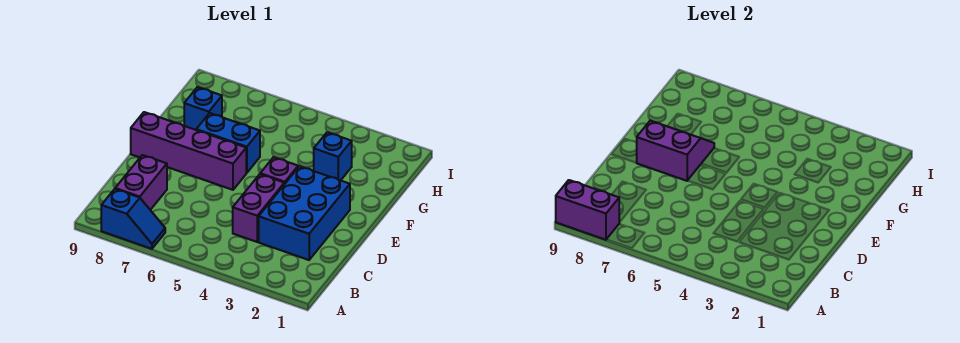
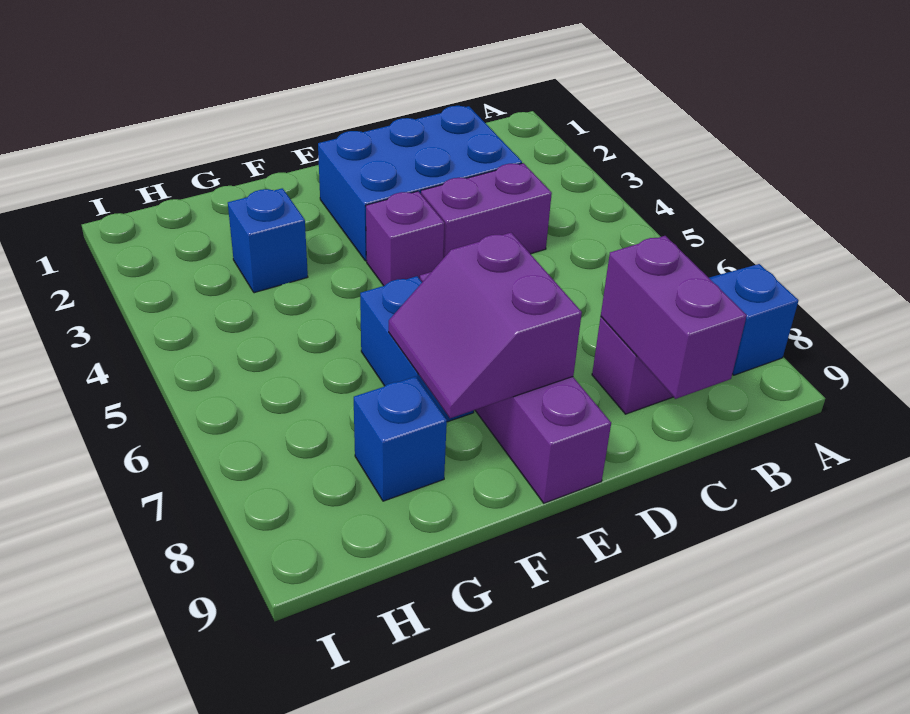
purple 1x2 brick [556,180,619,240] -> purple 1x2 brick moved to [601,236,747,399]

